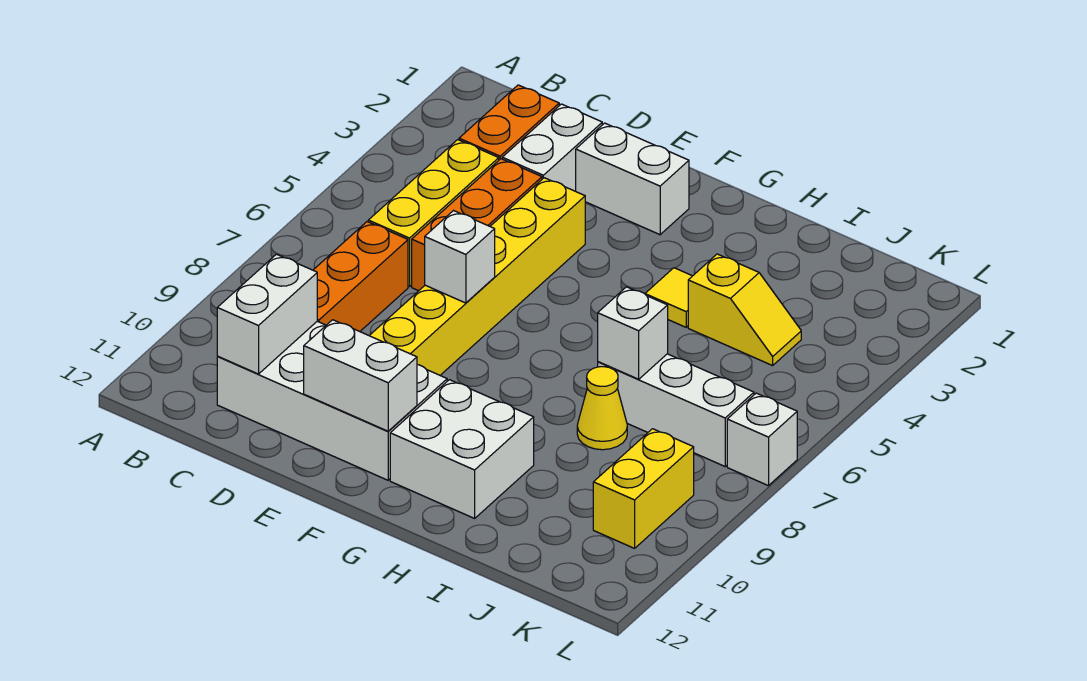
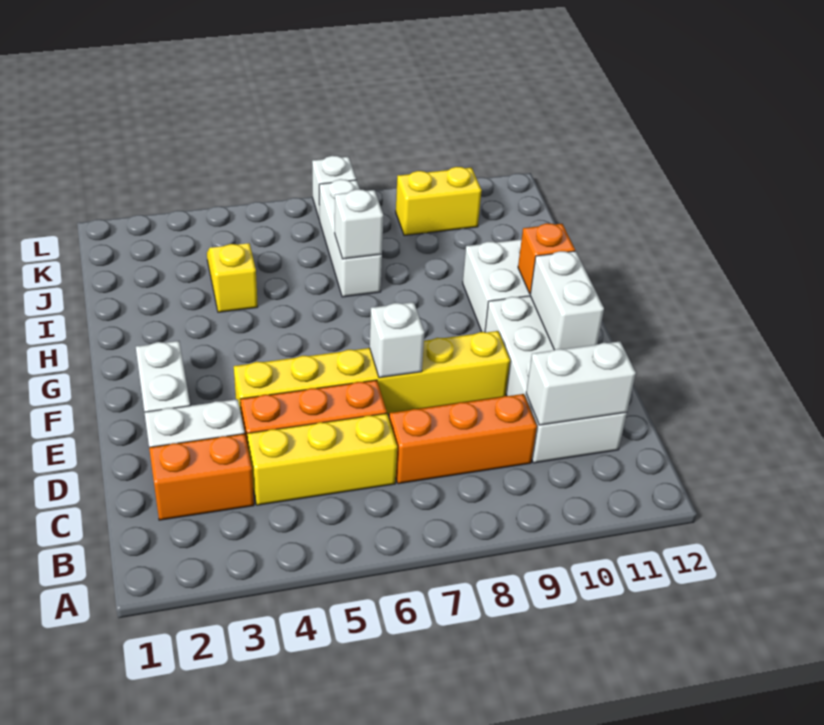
none -> orange 1x1 brick [518,223,575,293]
yellow 1x1 tile [645,268,692,327] -> none
yellow 1x1 cone [577,367,627,450] -> none

